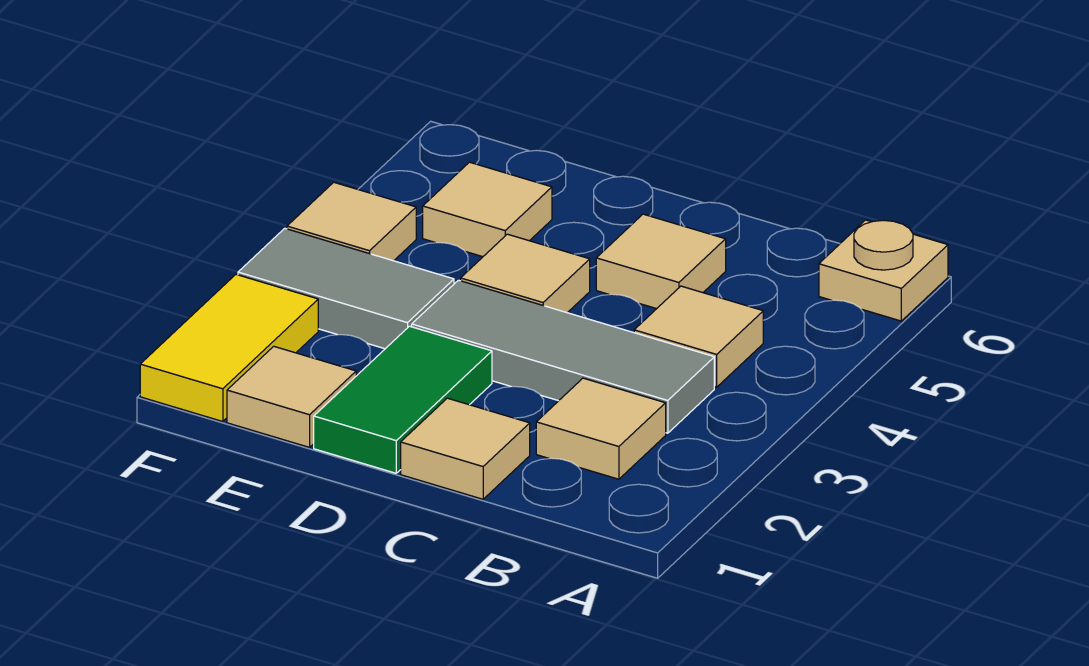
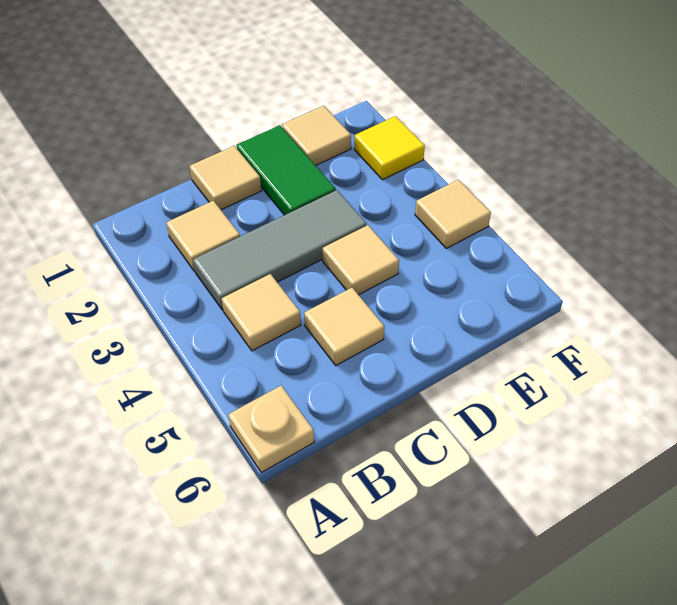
grey 1x2 tile [238,228,454,349] -> none
tan 1x1 tile [423,162,552,257] -> none
yellow 1x2 tile [140,275,318,422] -> yellow 1x1 tile [354,116,425,180]

